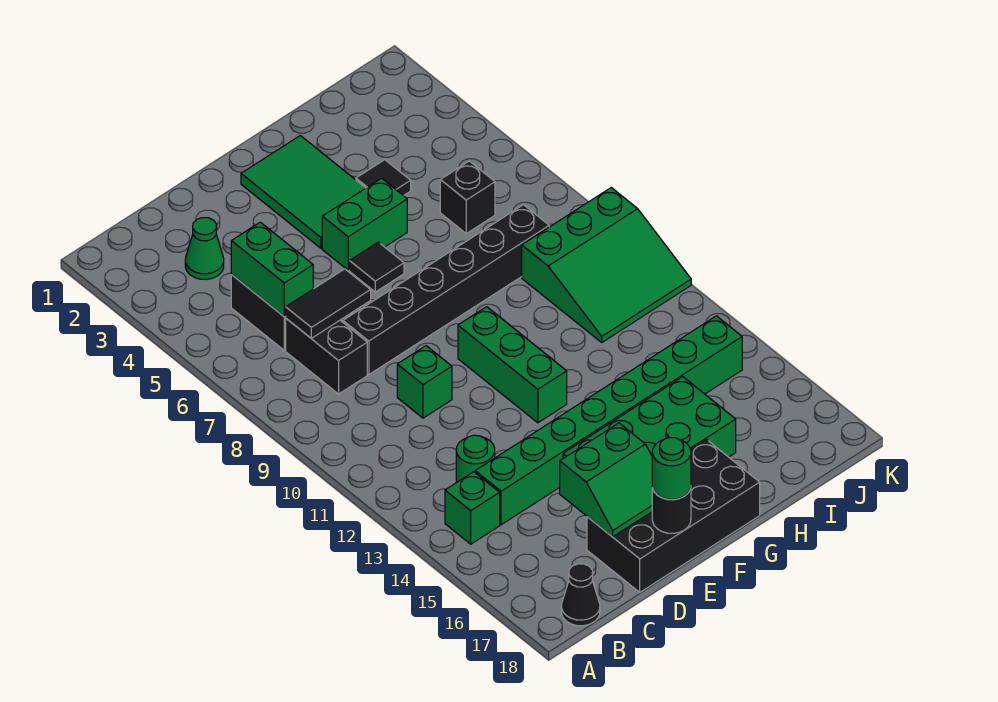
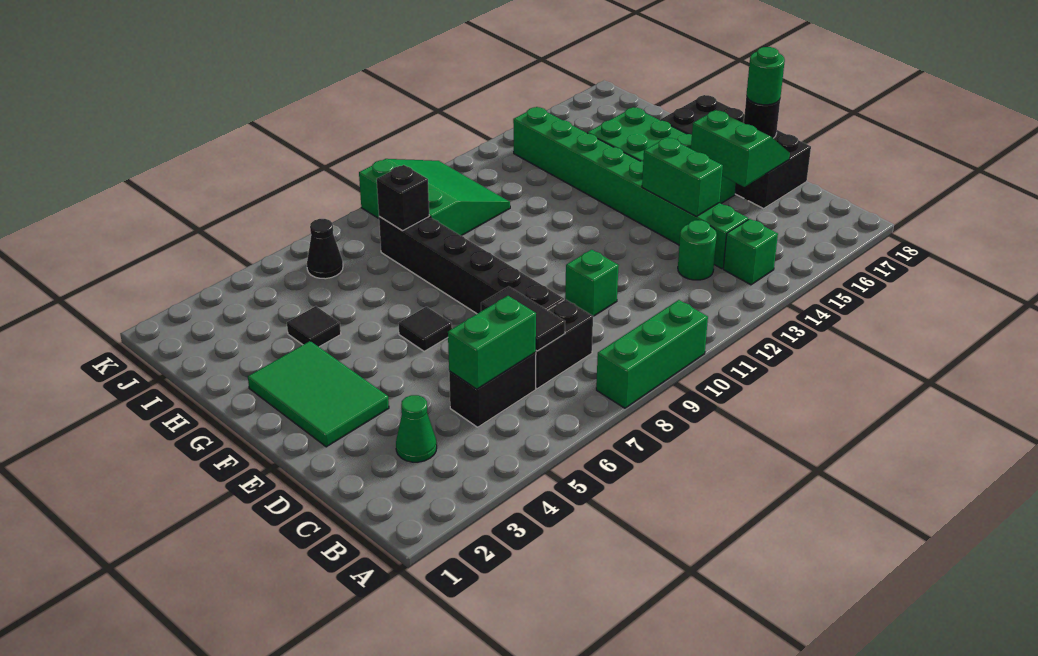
black 1x1 cone [561,564,600,626] -> black 1x1 cone moved to [307,219,343,279]
green 2x3 tile [241,136,365,248] -> green 2x3 tile turned to [248,341,389,447]
green 1x2 brick [322,178,407,270] -> green 1x2 brick moved to [642,137,723,216]
green 1x3 brick [458,307,567,423] -> green 1x3 brick moved to [596,300,708,408]
black 1x1 brick [440,161,495,233] -> black 1x1 brick moved to [377,165,429,231]

